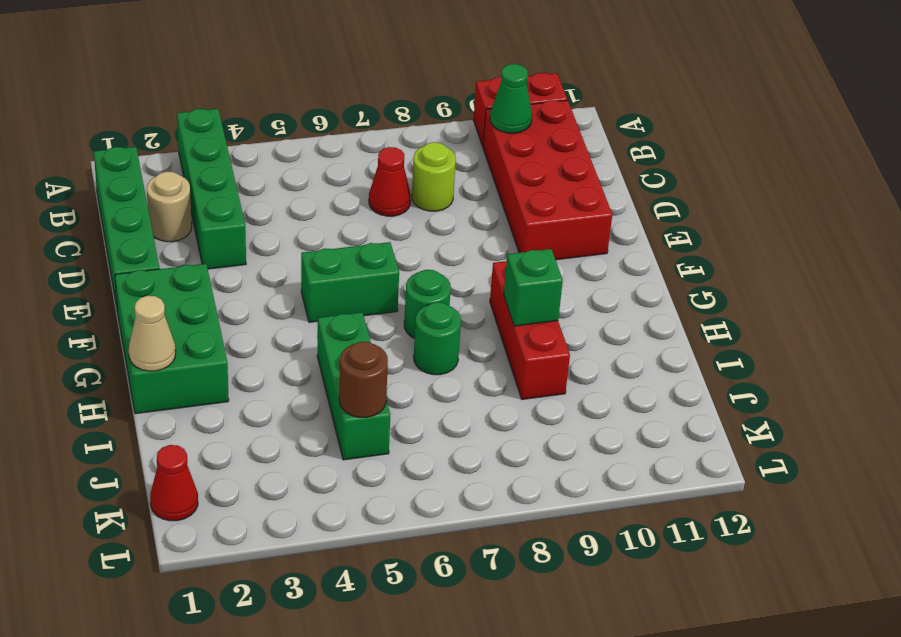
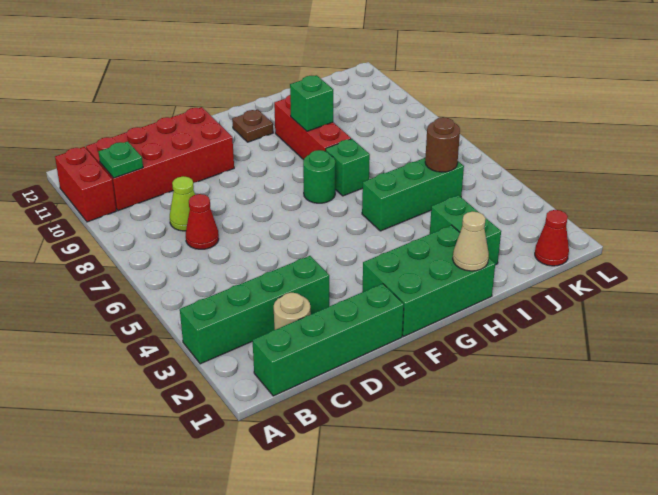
green 1x1 cone [490,64,532,133] -> green 1x1 plate [98,141,143,178]
lime 1x1 round brick [412,142,456,211] -> lime 1x1 cone [170,176,195,231]
green 1x2 brick [301,242,399,322] -> green 1x2 brick moved to [430,195,501,265]
red 1x3 brick [490,261,570,400] -> red 1x3 brick turned to [274,95,351,160]
none -> brown 1x1 plate [232,110,273,142]
green 1x1 round brick [414,302,461,375] -> green 1x1 brick [326,139,370,196]

